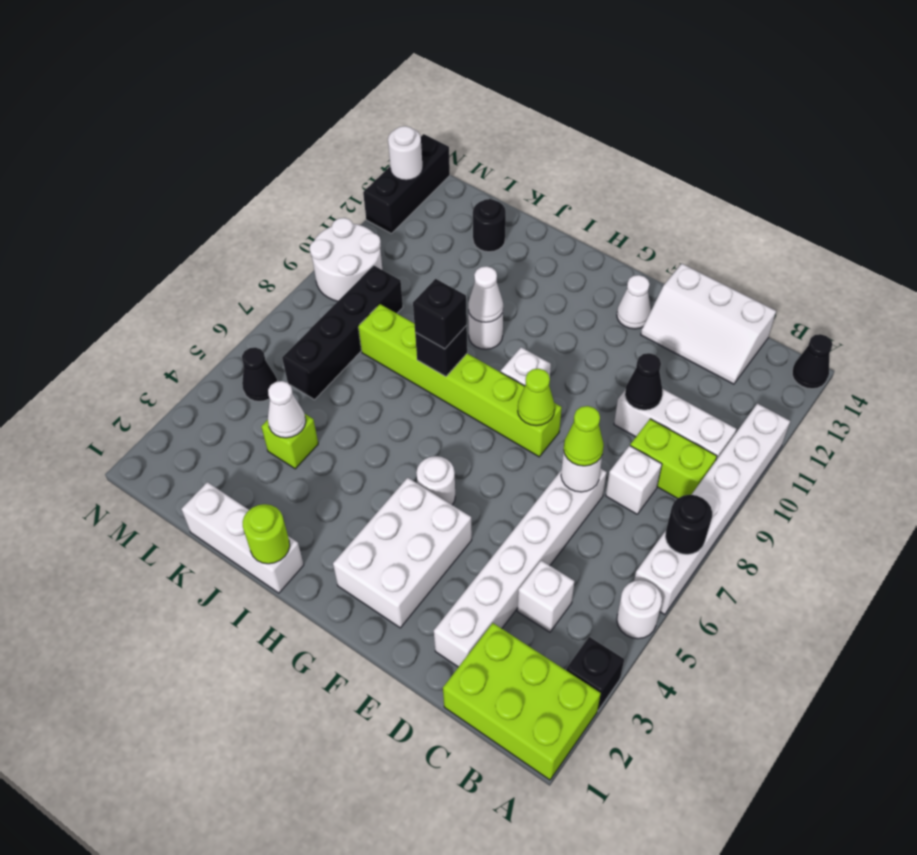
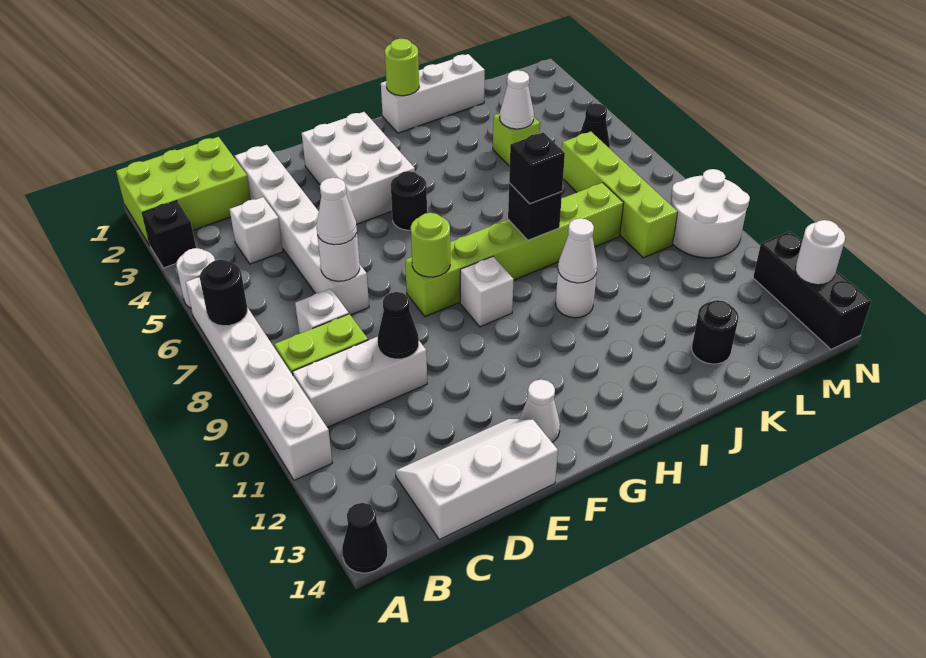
lime 1x1 cone [564,406,604,466] -> white 1x1 cone [317,178,357,245]
lime 1x1 cone [518,369,555,426] -> lime 1x1 round brick [411,213,450,277]
white 1x1 round brick [416,456,455,505] -> black 1x1 round brick [391,171,427,230]
black 1x4 brick [282,265,403,400] -> lime 1x4 brick [562,132,678,258]

